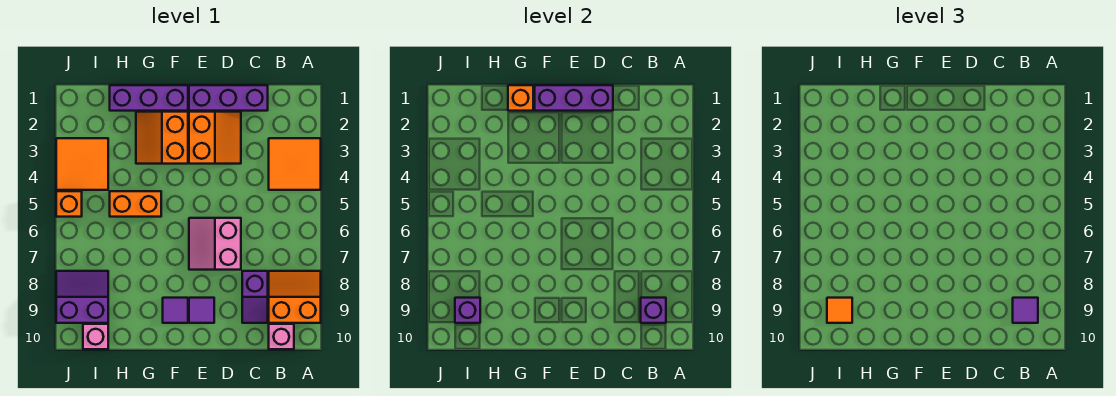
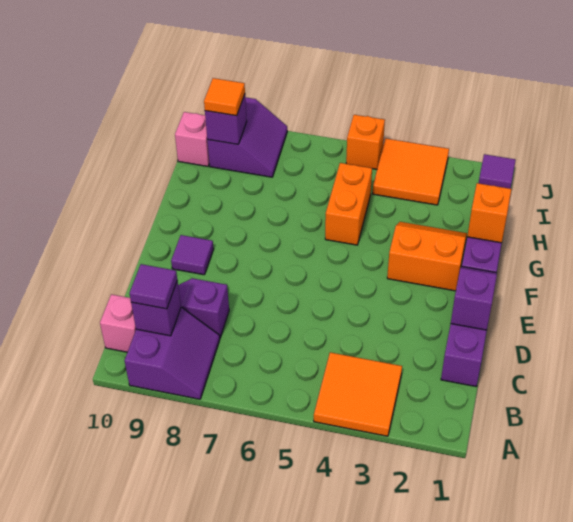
orange 2x2 slope [269,271,321,323] -> purple 2x2 slope [125,307,220,399]
purple 1x3 brick [535,85,613,111] -> purple 1x1 brick [451,268,497,330]
orange 2x2 slope [189,112,241,164] -> none
pink 2x2 slope [189,218,241,270] -> none
purple 1x1 tile [163,298,188,323] -> purple 1x1 tile moved to [479,154,516,189]

